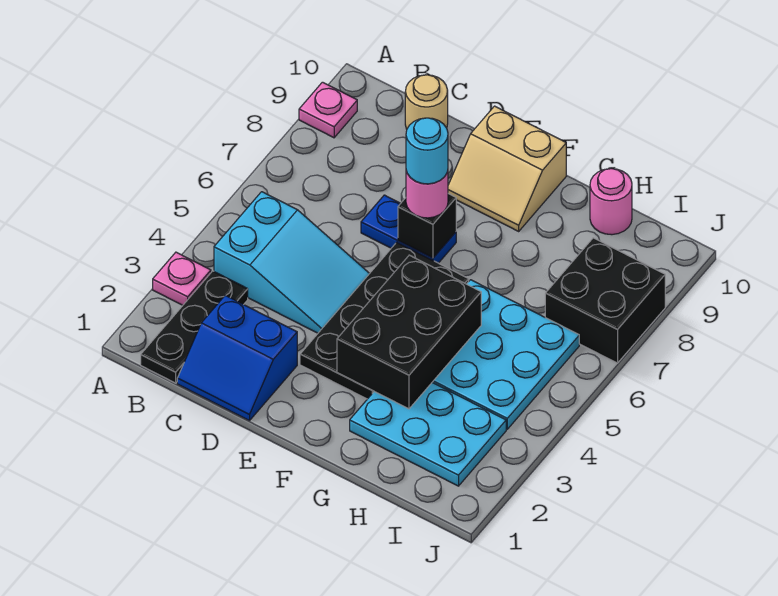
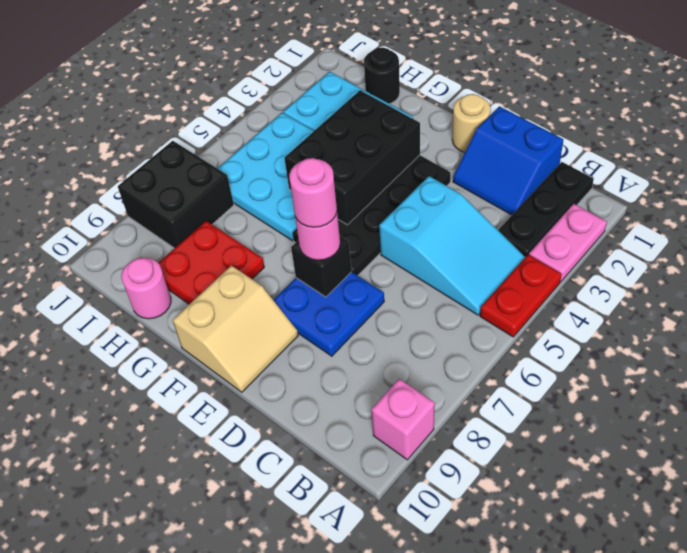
pink 1x1 plate [153,252,211,305] -> pink 1x2 plate [529,204,607,282]
none -> red 1x2 plate [480,255,562,337]
pink 1x1 plate [299,82,357,138] -> pink 1x1 brick [371,379,435,460]
cyan 2x3 slope [214,192,370,333] -> cyan 2x3 slope turned to [379,176,525,315]
blue 2x2 slope [177,295,297,421] -> blue 2x2 slope turned to [453,106,563,215]
tan 1x1 round brick [405,75,448,129] -> tan 1x1 round brick moved to [452,94,490,152]
blue 1x2 plate [361,195,456,263] -> blue 2x2 plate [273,272,384,356]
cyan 1x1 round brick [406,118,448,184] -> pink 1x1 round brick [289,158,337,227]
tan 2x2 slope [448,106,566,231] -> tan 2x2 slope turned to [173,265,298,392]
none -> red 2x2 plate [159,221,264,304]
none -> black 1x1 round brick [364,47,400,104]

